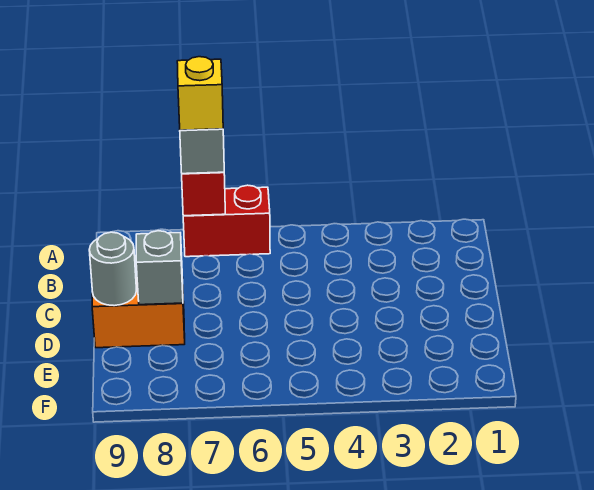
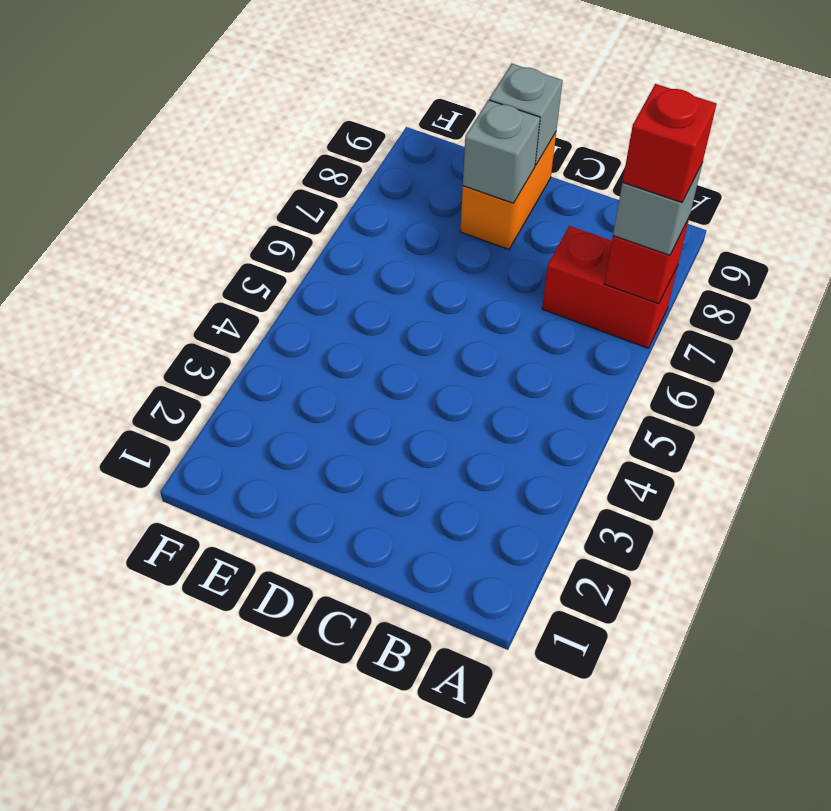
red 1x2 brick [183,185,270,257] -> red 1x2 brick turned to [542,226,678,348]
yellow 1x1 brick [177,57,223,130] -> red 1x1 brick [623,84,716,203]
grey 1x1 round brick [89,232,136,306] -> grey 1x1 brick [489,64,563,165]

